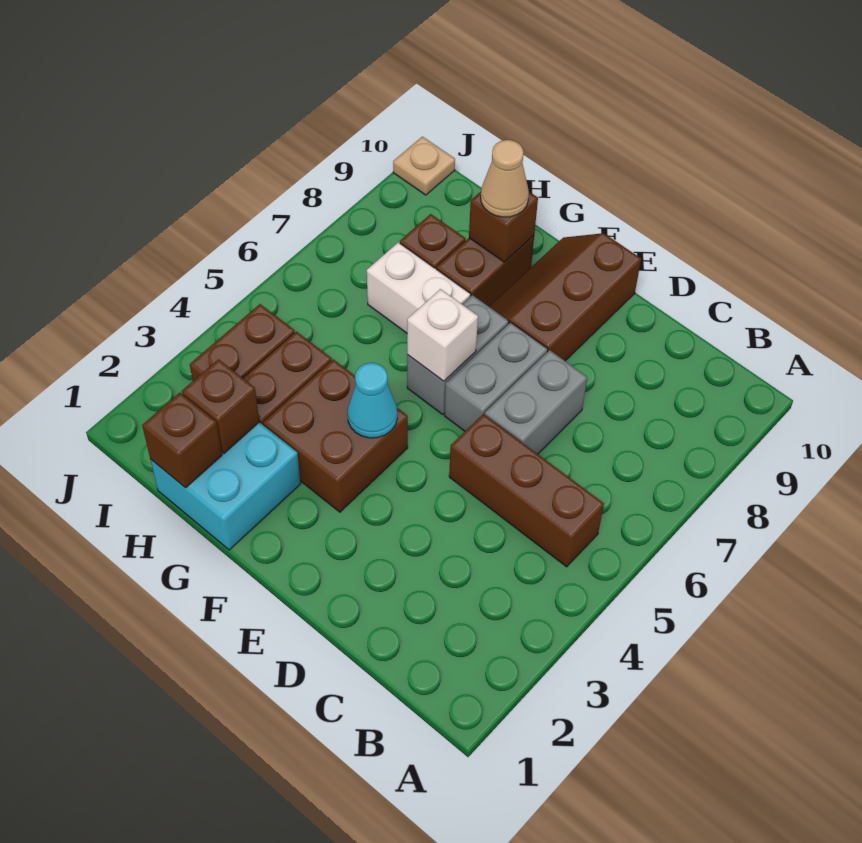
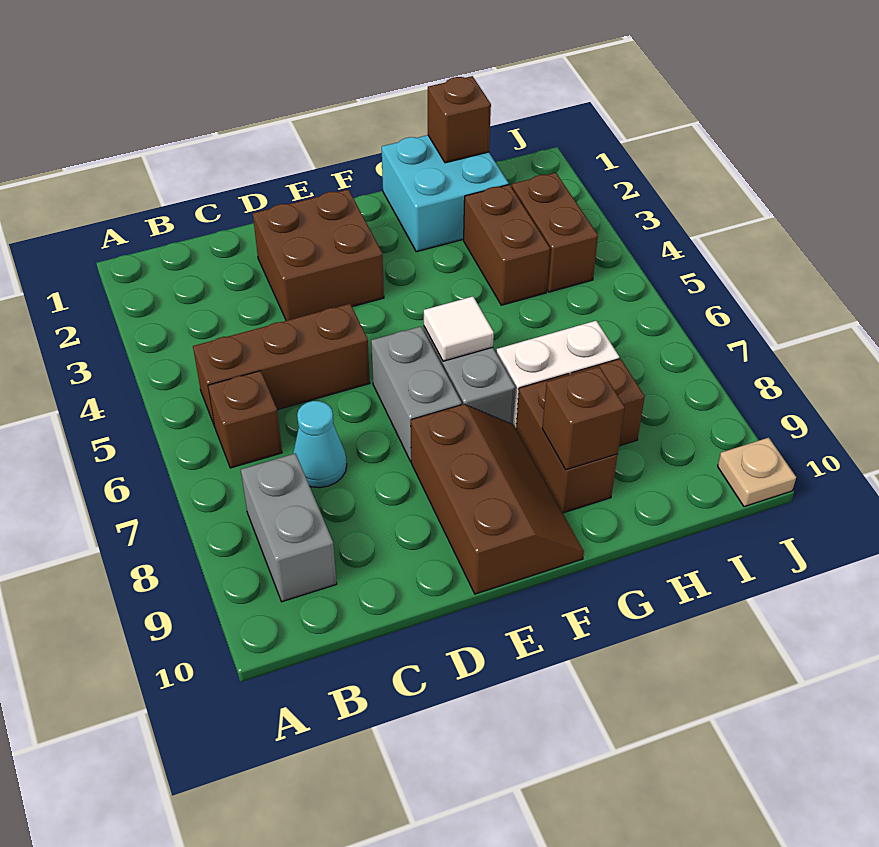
grey 1x2 brick [485,350,587,454] -> grey 1x2 brick moved to [241,453,337,602]
brown 2x2 brick [263,359,408,512] -> brown 2x2 brick moved to [253,189,384,321]
cyan 1x1 cone [348,363,397,438] -> cyan 1x1 cone moved to [293,401,347,488]
white 1x1 brick [407,289,478,381] -> white 1x1 tile [424,296,494,361]
tan 1x1 cone [481,140,529,217] -> none
brown 1x1 brick [182,359,259,453] -> brown 1x1 brick moved to [208,371,282,468]

